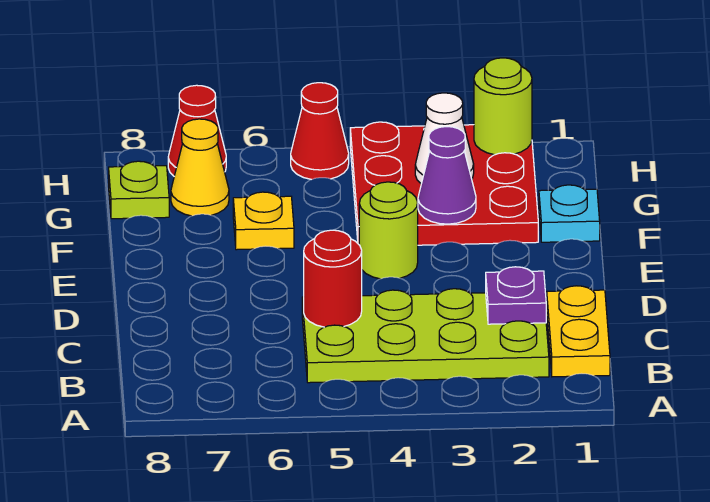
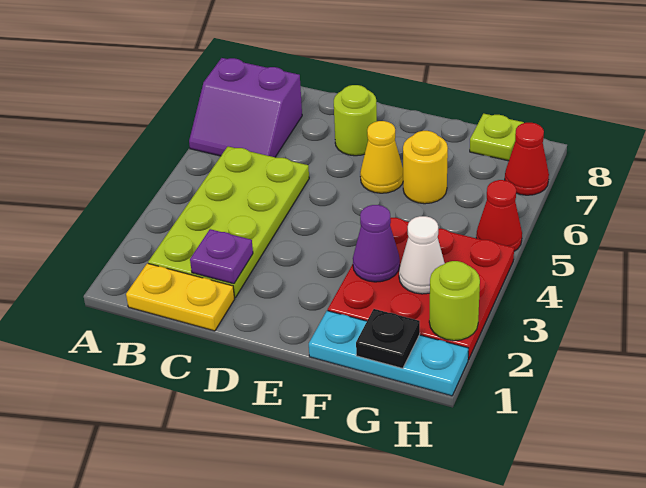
none -> purple 2x2 slope [189,58,302,157]
red 1x1 round brick [304,230,362,327] -> none
lime 1x1 round brick [359,182,418,279] -> lime 1x1 round brick moved to [334,85,377,156]
cyan 1x1 plate [539,185,600,242] -> cyan 1x3 plate [309,311,468,396]
yellow 1x1 plate [233,192,294,250] -> yellow 1x1 round brick [403,131,448,204]
none -> black 1x1 plate [356,309,420,368]
yellow 1x1 cone [171,119,229,216] -> yellow 1x1 cone moved to [360,121,403,193]

